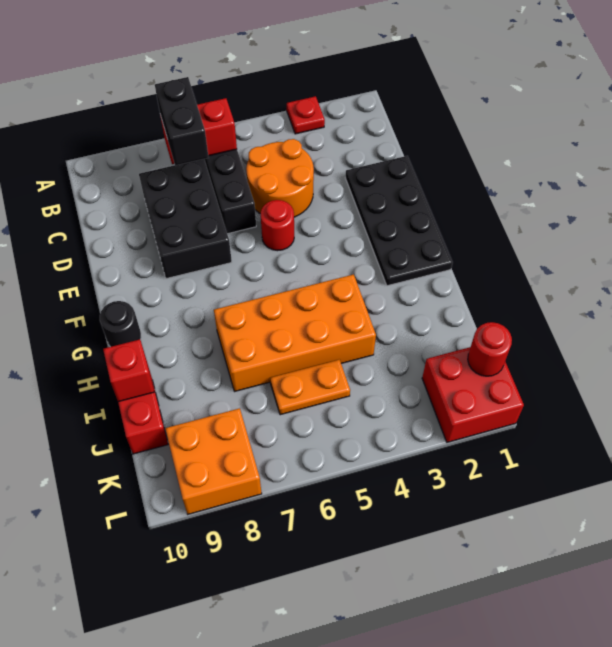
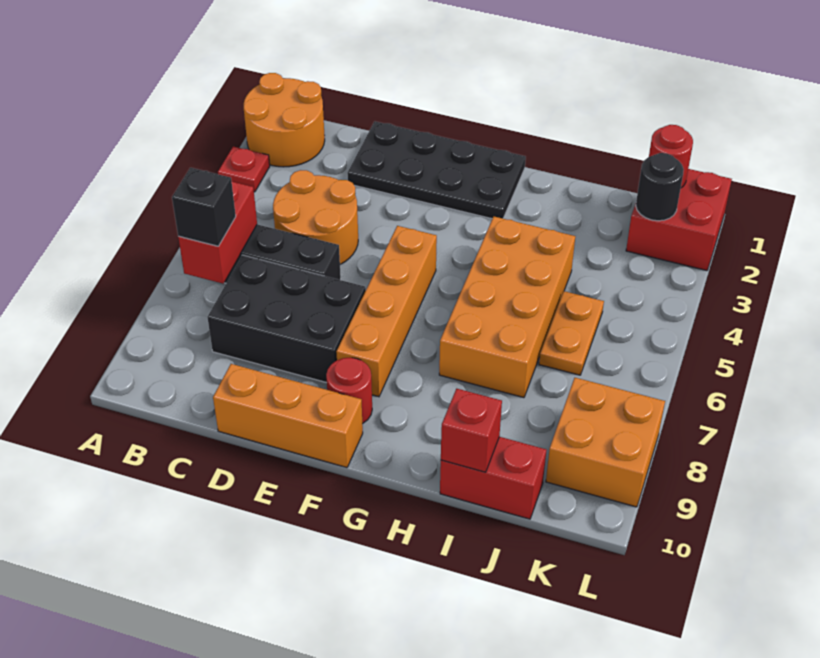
none -> orange 2x2 round brick [244,73,325,167]
black 1x2 brick [155,77,209,166] -> black 1x1 brick [172,168,236,246]
none -> orange 1x3 brick [213,364,363,468]
red 1x1 round brick [260,200,294,251] -> red 1x1 round brick moved to [326,358,372,424]
none -> orange 1x4 brick [336,226,437,397]
black 1x1 round brick [100,301,141,347] -> black 1x1 round brick moved to [636,153,684,221]

